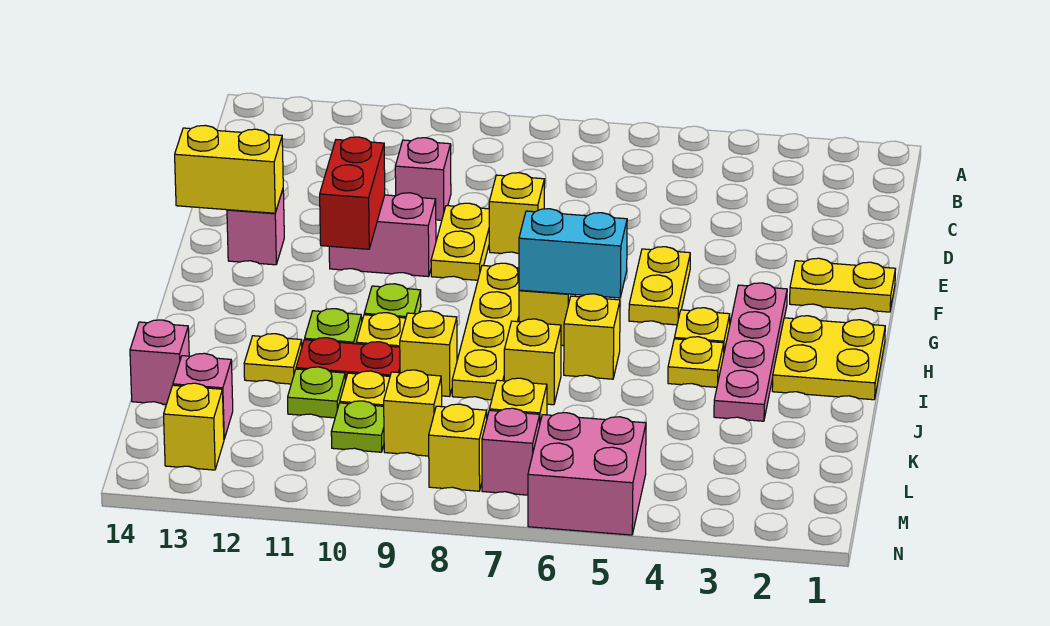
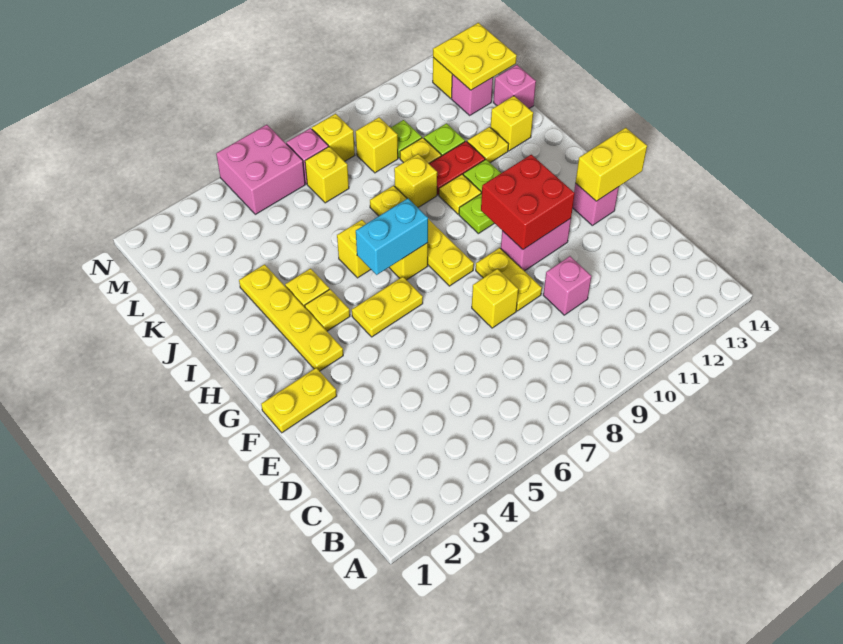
yellow 1x2 plate [629,247,690,325] -> yellow 1x2 plate turned to [352,277,423,337]
red 1x2 brick [320,137,385,249] -> red 2x2 brick [481,155,575,250]
pink 1x4 plate [714,283,787,421] -> yellow 1x4 plate [239,264,343,371]
yellow 2x2 plate [772,316,885,400] -> yellow 2x2 plate moved to [433,23,517,90]
yellow 1x1 brick [504,319,561,405] -> yellow 1x1 brick moved to [491,96,533,151]

